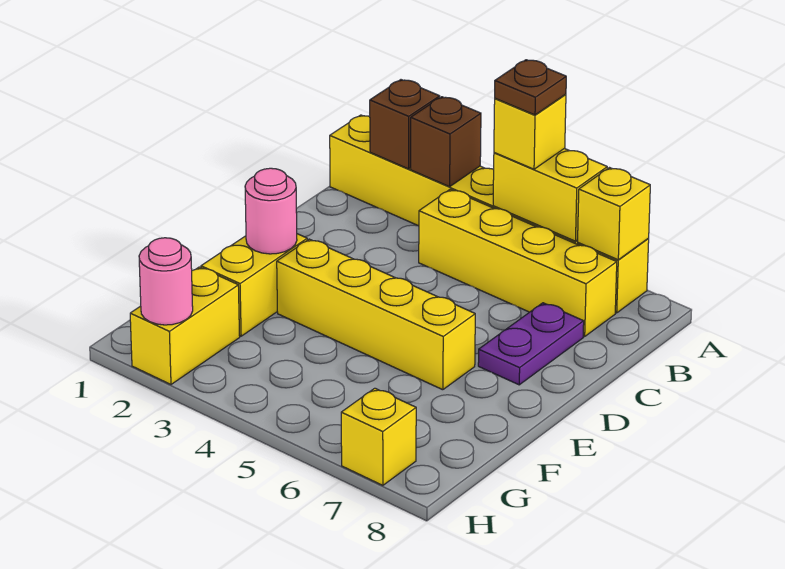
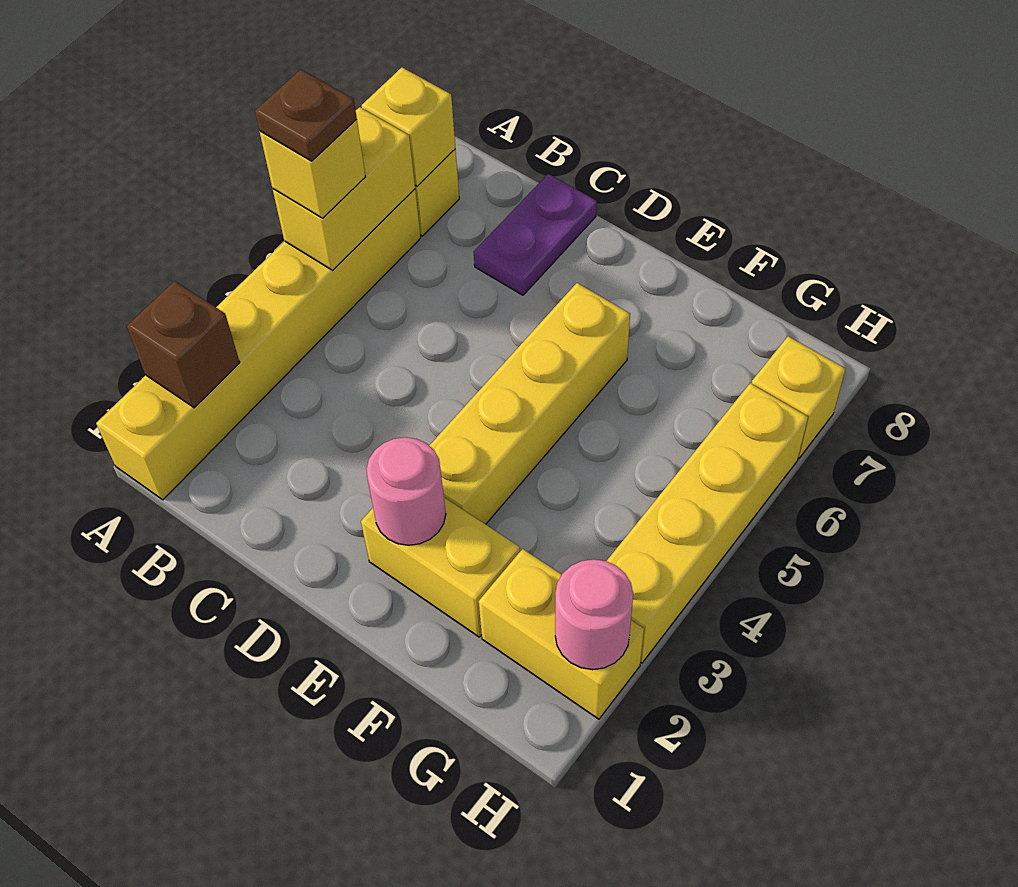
brown 1x1 brick [411,97,481,187] -> none
yellow 1x4 brick [419,189,617,337] -> yellow 1x4 brick moved to [607,383,808,663]
purple 1x2 plate [478,303,584,385] -> purple 1x2 plate turned to [474,174,597,295]

